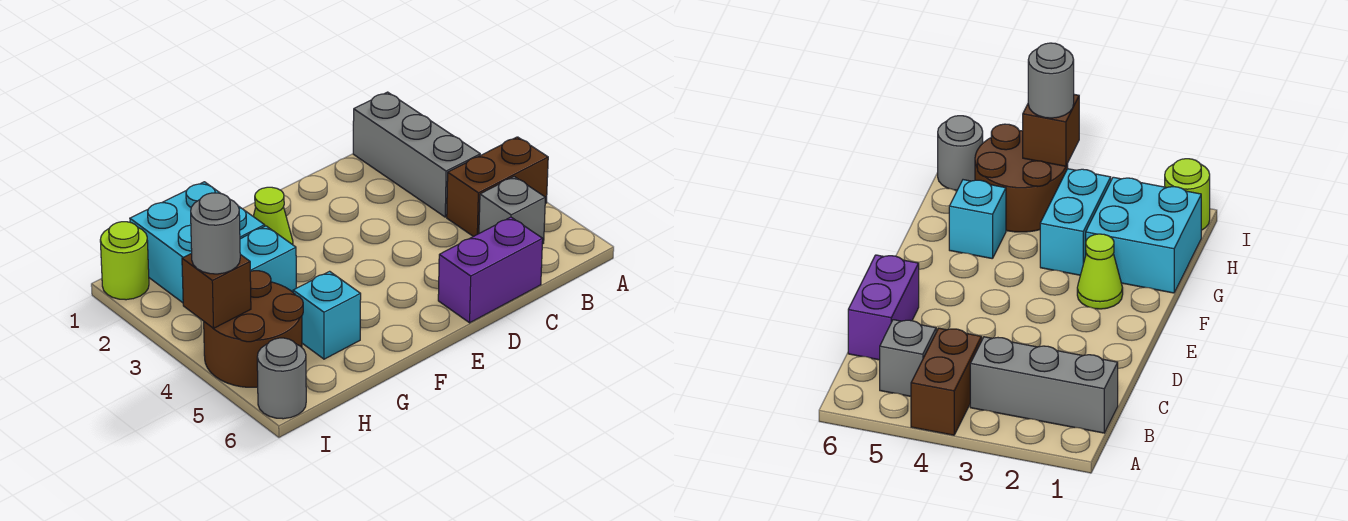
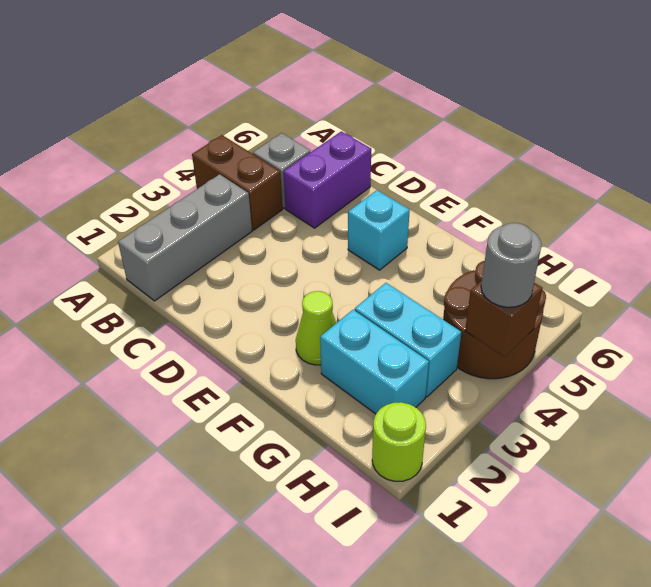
purple 1x2 brick [438,217,543,323] -> purple 1x2 brick turned to [283,131,371,228]
cyan 2x2 brick [130,182,265,303] -> cyan 1x2 brick [320,310,429,414]
cyan 1x1 brick [293,271,361,359] -> cyan 1x1 brick moved to [348,190,410,270]
grey 1x1 round brick [257,338,306,419] -> none

